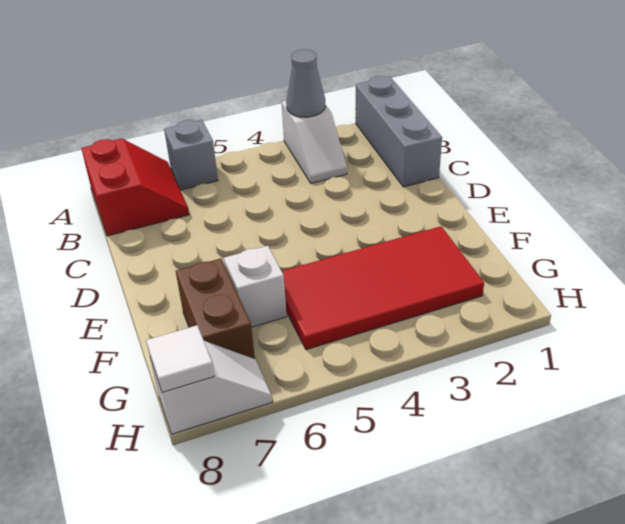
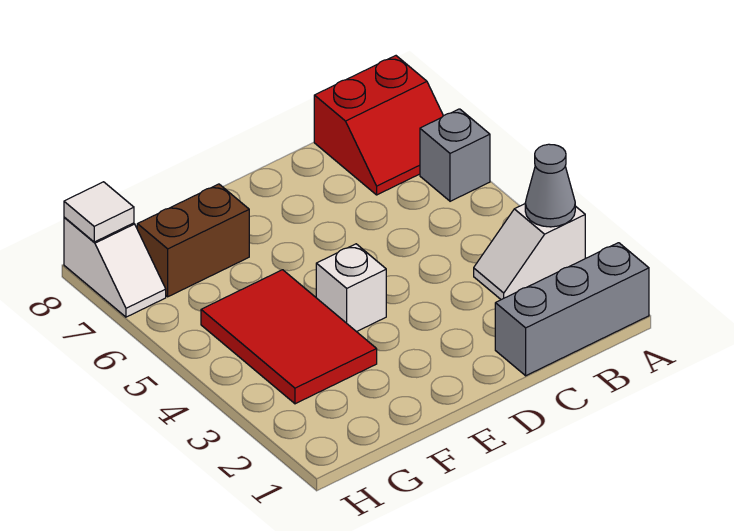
red 2x4 tile [282,226,484,350] -> red 2x3 tile [201,270,377,404]
white 1x1 brick [224,246,287,327] -> white 1x1 brick moved to [316,244,386,332]

